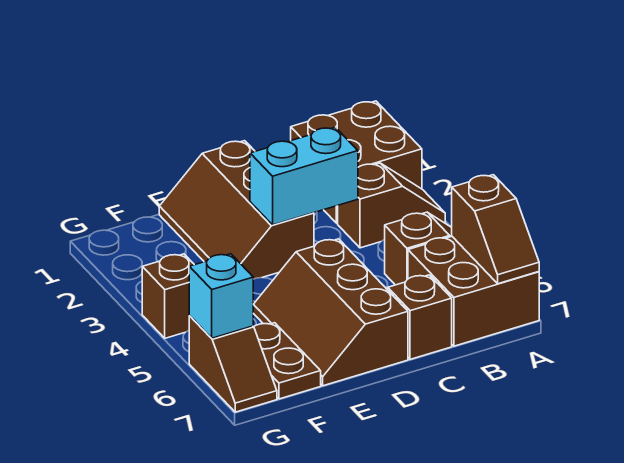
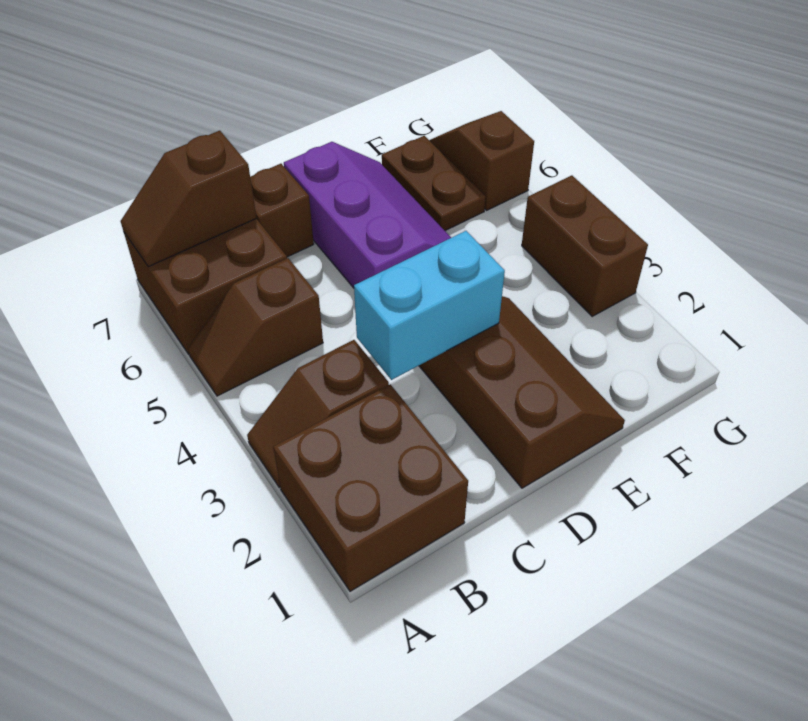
brown 1x2 slope [452,175,539,284] -> brown 1x2 slope turned to [121,131,256,267]
brown 2x3 slope [253,239,408,386] -> purple 2x3 slope [284,142,451,288]
brown 1x1 brick [142,254,194,338] -> brown 1x2 brick [522,175,648,316]
cyan 1x1 brick [189,254,253,338] -> none

